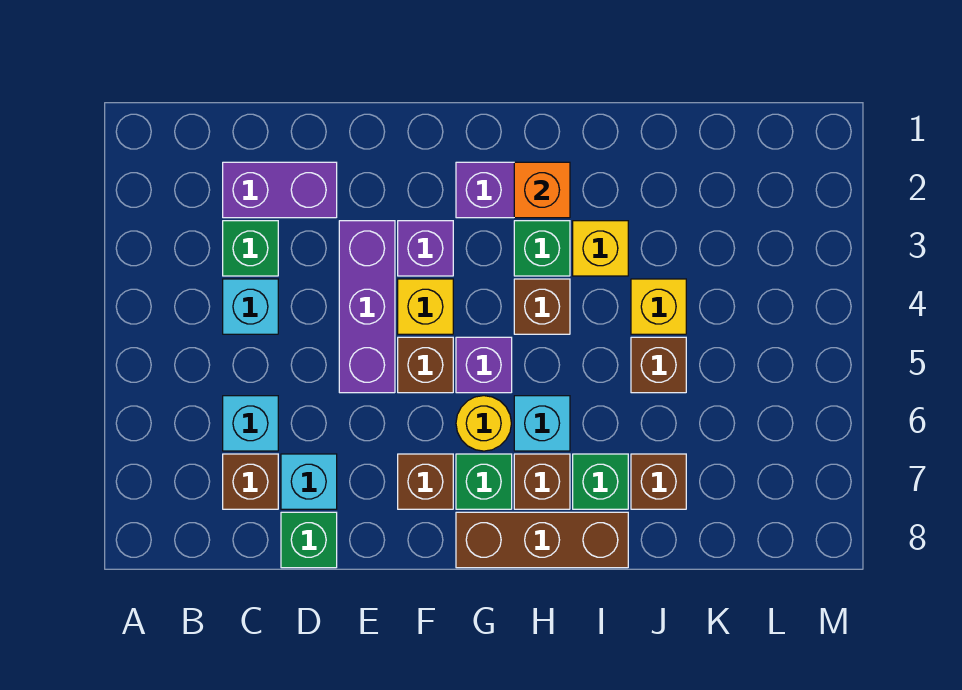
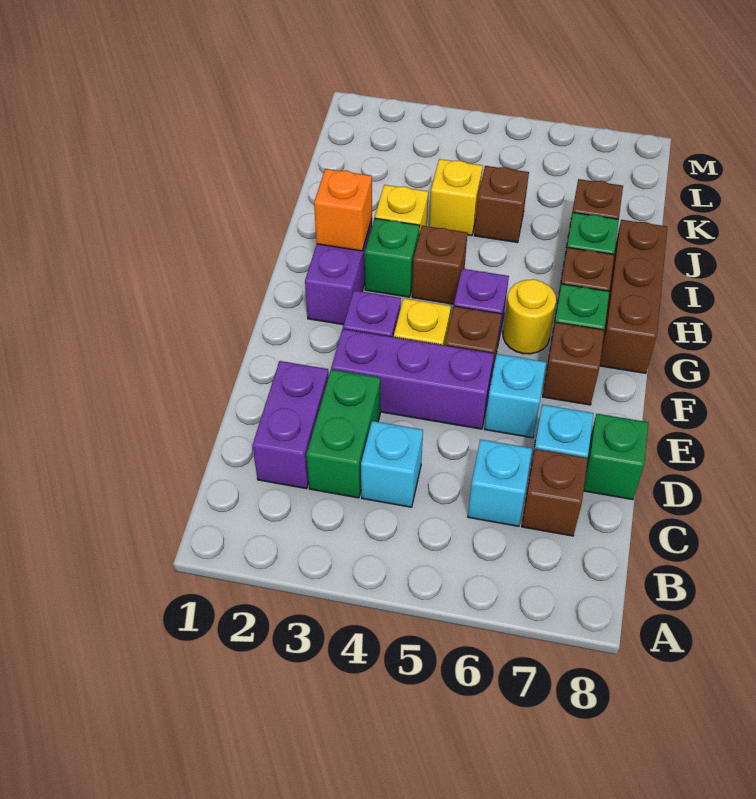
green 1x1 brick [223,221,278,276] -> green 1x2 brick [306,369,380,498]
cyan 1x1 brick [514,396,570,451] -> cyan 1x1 brick moved to [485,354,546,438]

